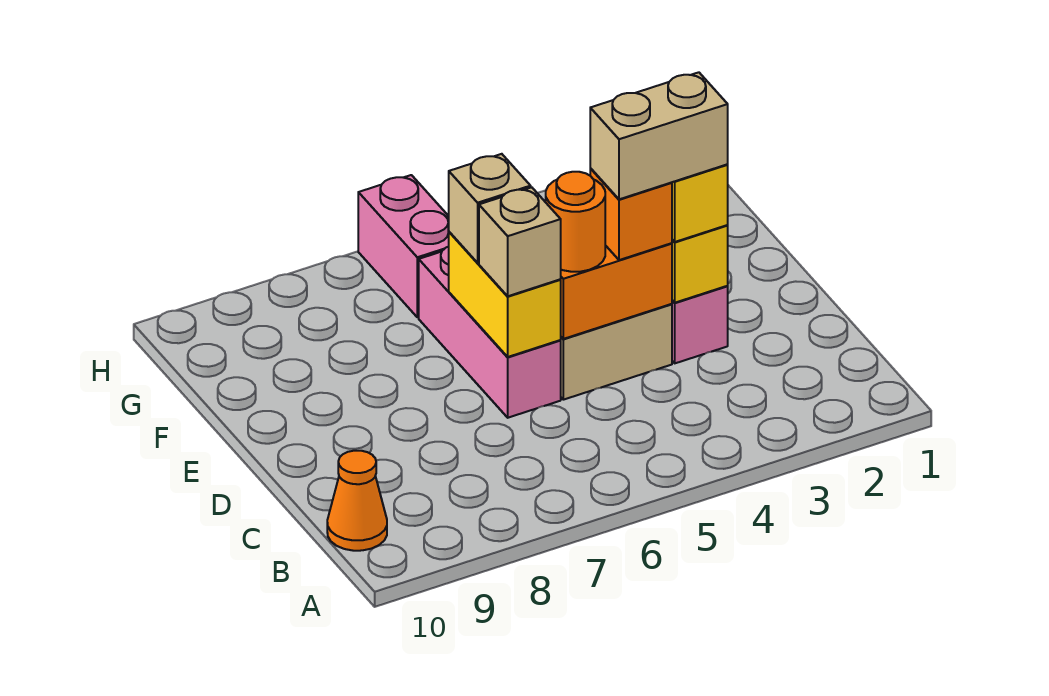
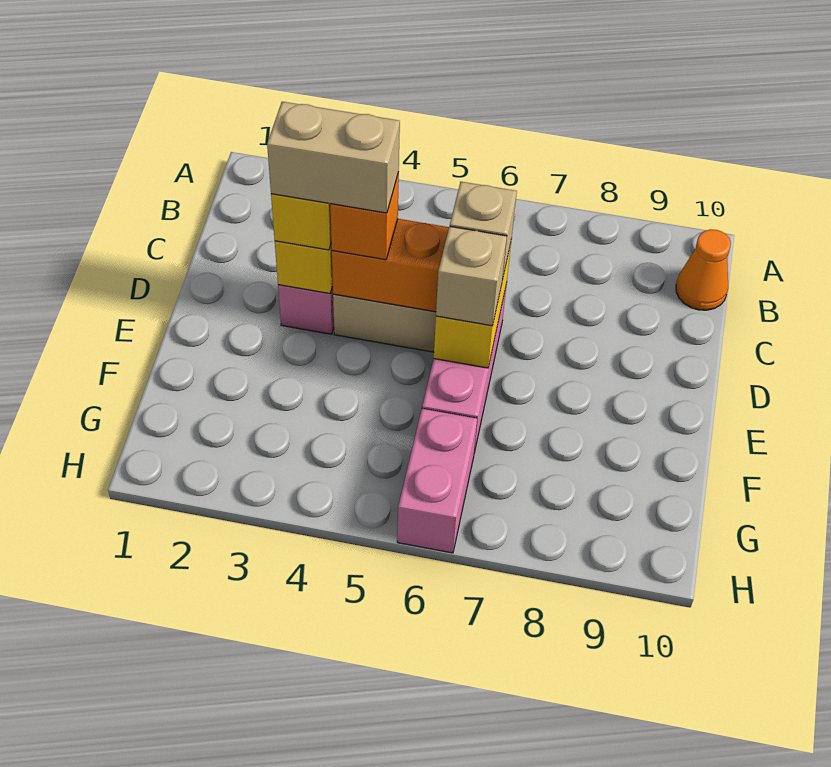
orange 1x1 round brick [546,172,605,272] -> none

